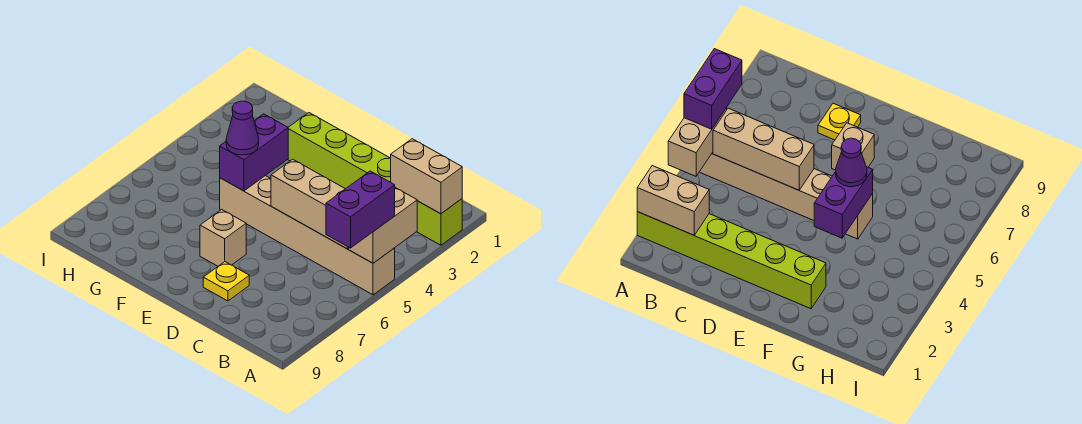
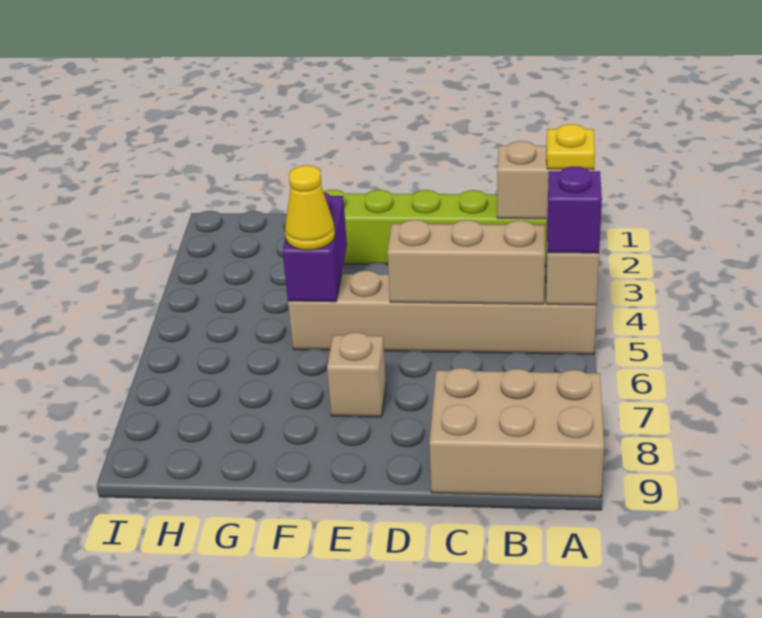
purple 1x2 brick [326,171,395,248] -> purple 1x1 brick [547,167,602,253]
none -> tan 2x3 brick [430,368,604,497]
yellow 1x1 plate [203,262,249,301] -> yellow 1x1 plate moved to [547,124,595,169]
purple 1x1 cone [226,101,259,155] -> yellow 1x1 cone [285,165,335,250]

